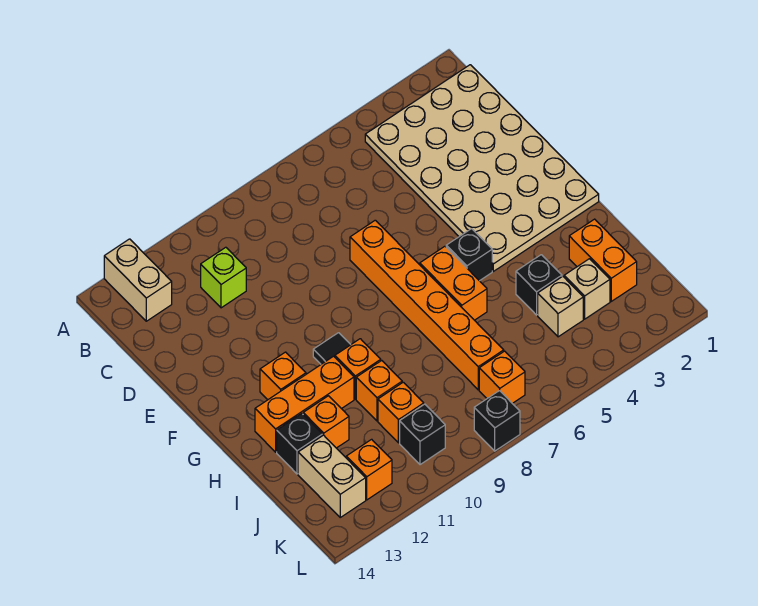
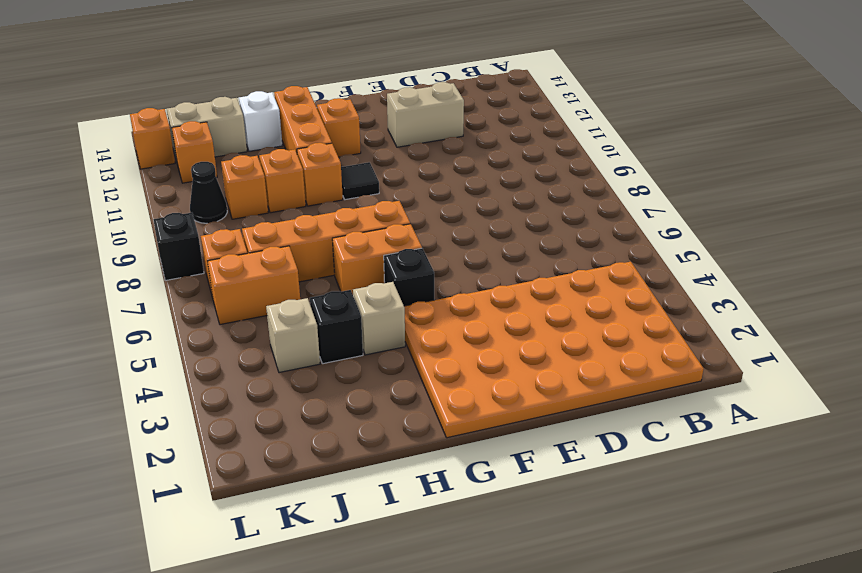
tan 1x2 brick [104,239,172,321] -> tan 1x2 brick moved to [387,82,464,147]
tan 4x6 plate [365,65,599,271] -> orange 4x6 plate [404,262,704,438]
lime 1x1 brick [201,247,246,308] -> none
orange 1x6 brick [350,220,504,390] -> orange 1x4 brick [242,201,410,282]
orange 1x2 brick [569,219,637,301] -> orange 1x2 brick moved to [207,246,300,325]
orange 1x1 brick [303,396,349,448] -> orange 1x1 brick moved to [130,108,175,169]
black 1x1 brick [277,414,322,474] -> white 1x1 brick [239,91,282,151]
tan 1x1 brick [564,259,610,319] -> tan 1x1 brick moved to [353,282,405,355]
black 1x1 brick [400,404,445,465] -> black 1x1 cone [190,162,227,223]

